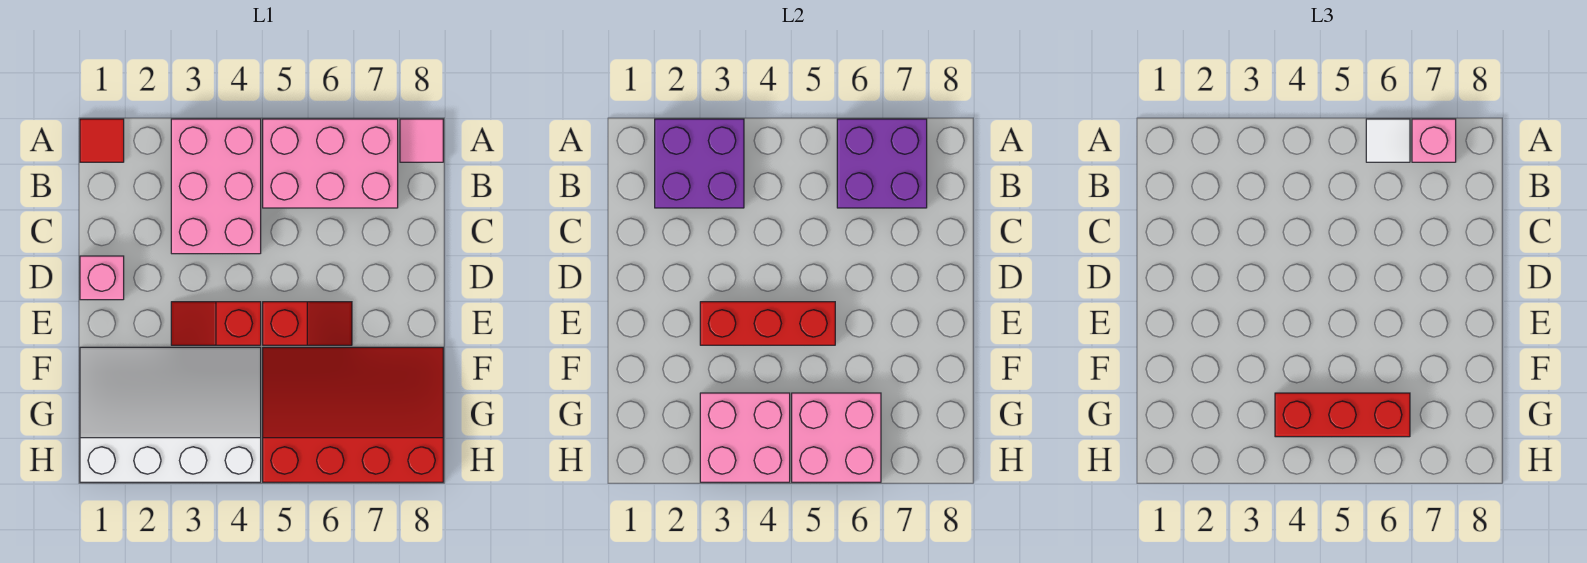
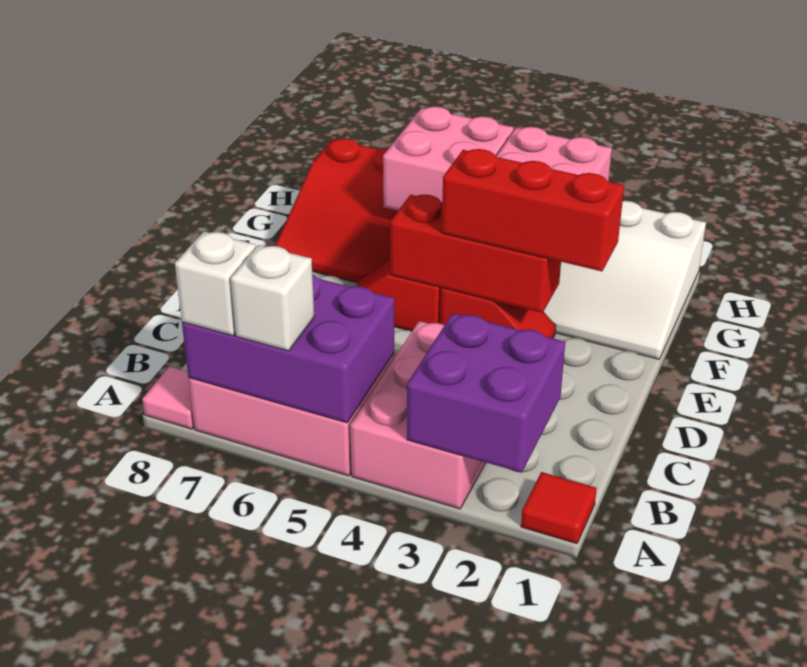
purple 2x2 brick [837,119,927,208] -> purple 2x3 brick [182,274,394,423]
white 1x1 tile [1366,119,1410,162] -> white 1x1 brick [231,245,314,351]
pink 1x1 brick [1412,119,1456,162] -> white 1x1 brick [175,232,256,336]
pink 1x1 brick [80,256,124,300] -> none
red 1x3 brick [1275,393,1410,437] -> red 1x3 brick moved to [442,149,624,271]

